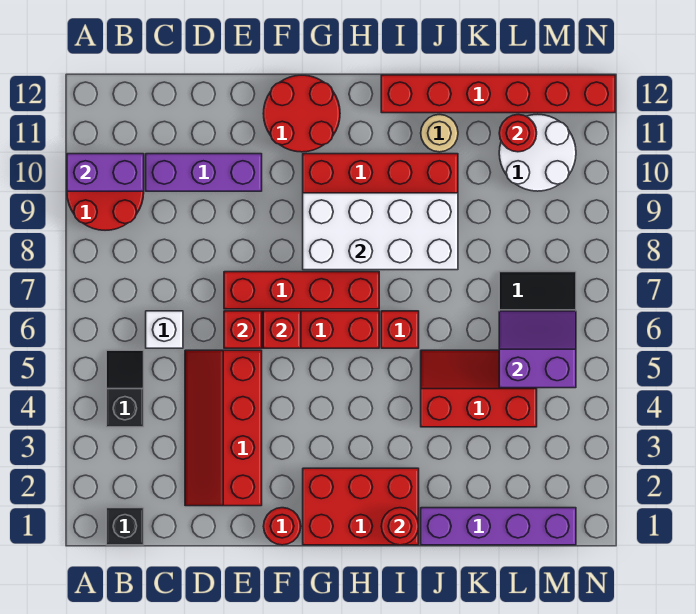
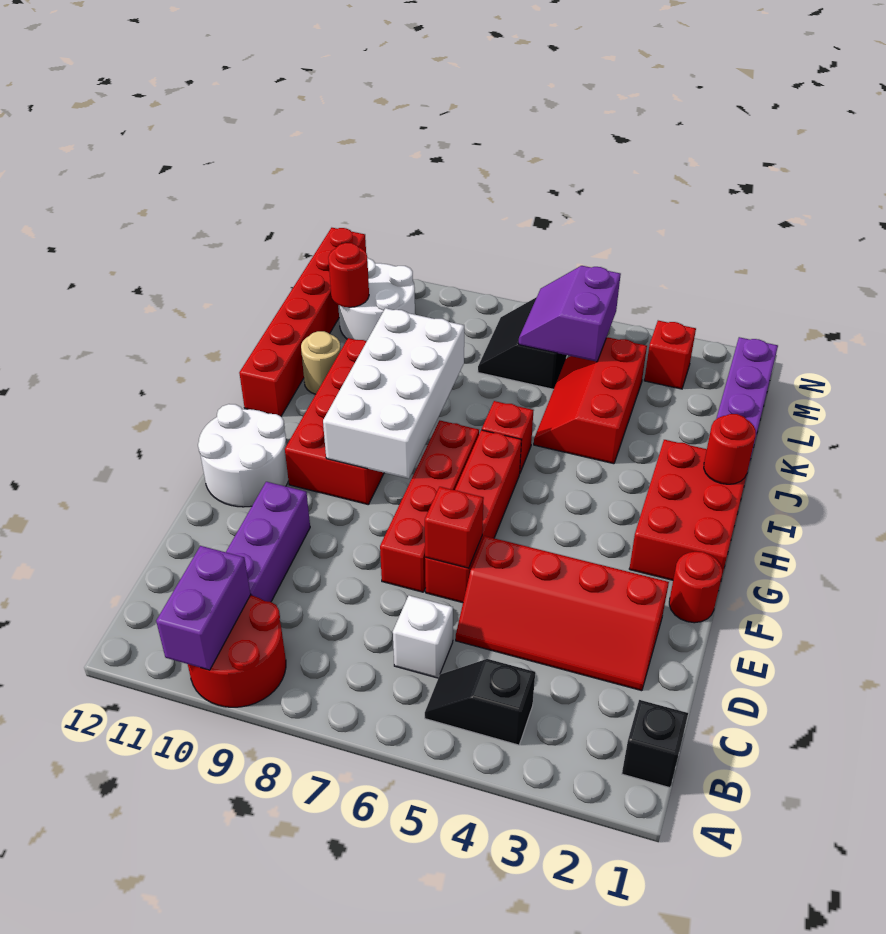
red 1x1 brick [263,311,301,348] -> red 1x1 brick moved to [644,321,696,389]
red 2x2 round brick [263,75,340,152] -> white 2x2 round brick [198,404,288,507]

